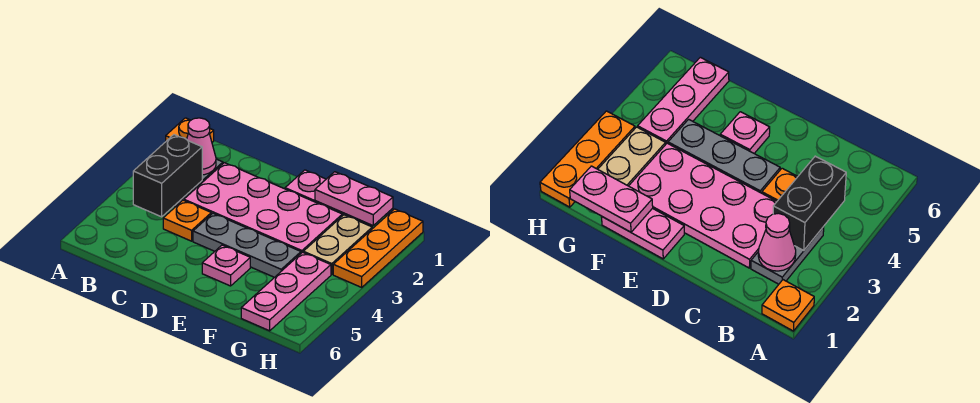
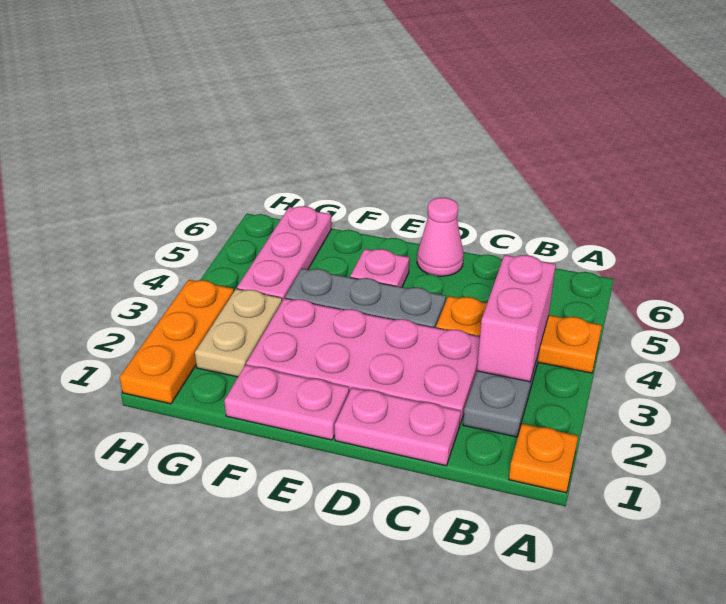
pink 1x1 cone [187,118,216,175] -> pink 1x1 cone moved to [417,198,464,276]
black 1x2 brick [133,135,202,217] -> pink 1x2 brick [477,255,556,382]
orange 1x1 plate [163,200,211,241] -> orange 1x3 plate [436,296,602,373]
pink 1x2 plate [315,172,393,225] -> pink 1x2 plate moved to [335,388,461,466]

